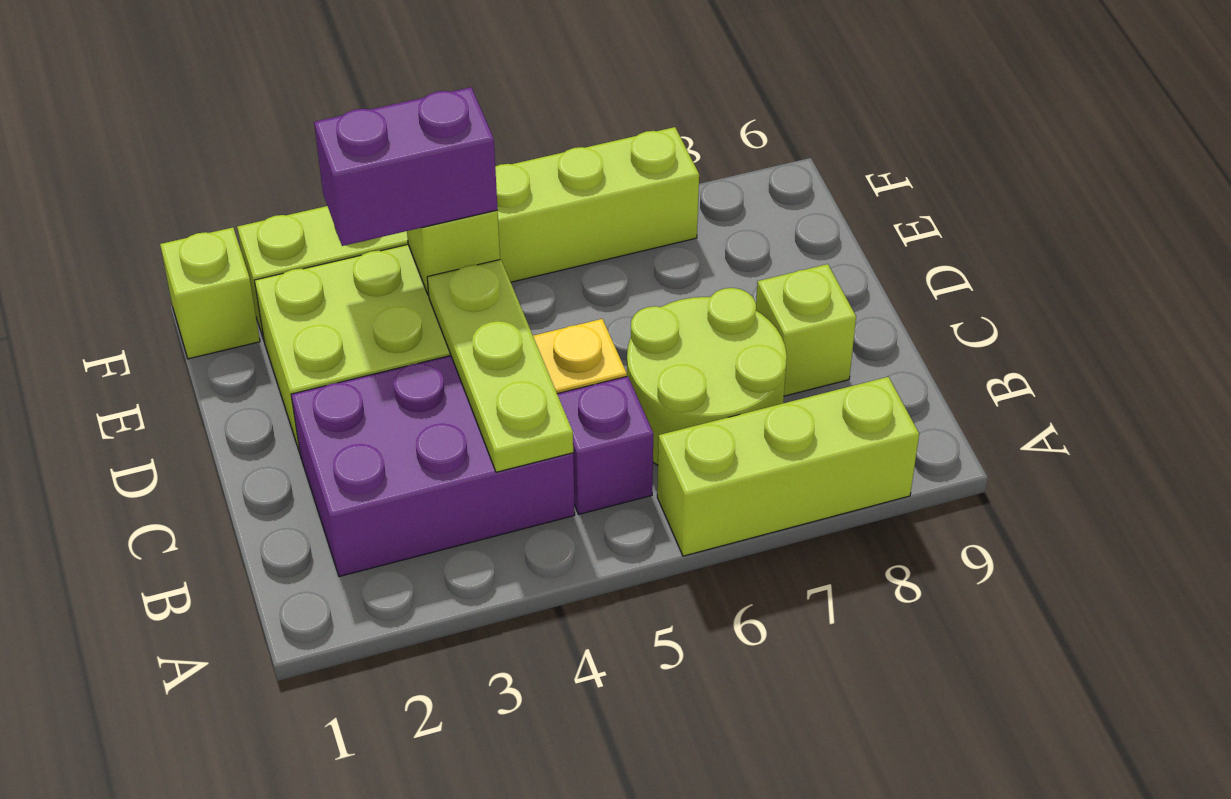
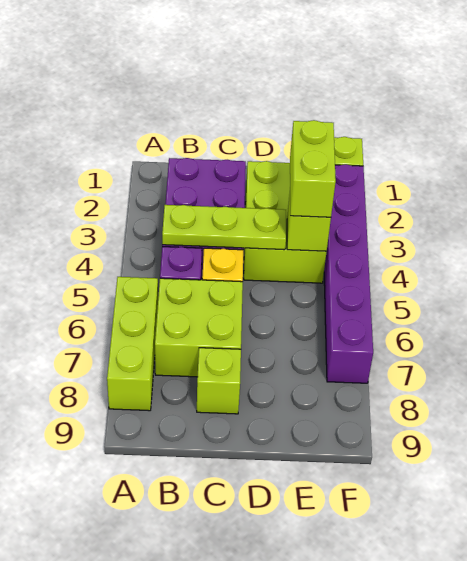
lime 2x2 round brick [627,288,787,465] -> lime 2x2 brick [155,278,243,377]
purple 1x2 brick [314,87,498,246] -> lime 1x2 brick [290,120,336,217]
lime 1x6 brick [237,127,699,340] -> purple 1x6 brick [324,164,373,383]

